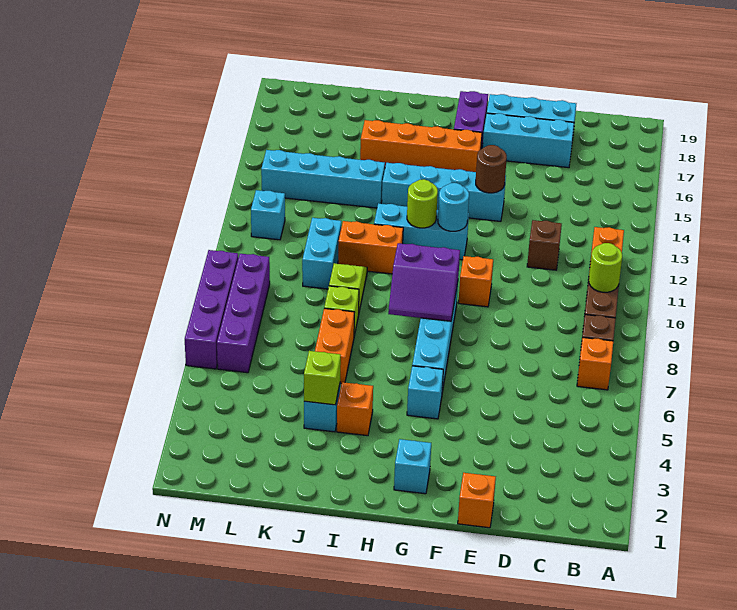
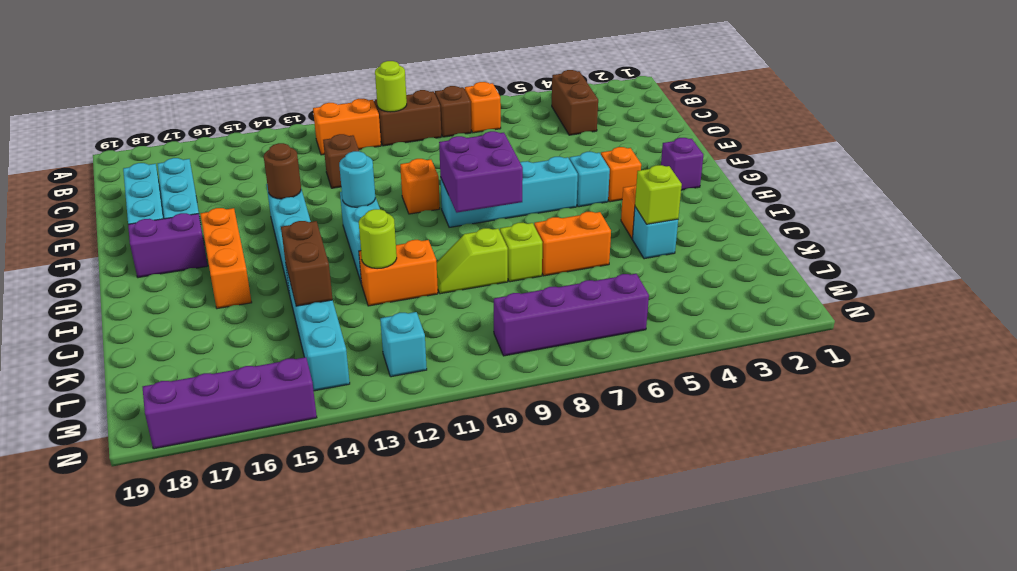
none -> brown 1x2 brick [552,70,598,135]
orange 1x1 brick [458,473,496,528] -> orange 1x1 brick moved to [601,147,641,202]
cyan 1x1 brick [394,439,431,494] -> purple 1x1 brick [661,138,704,190]
purple 2x2 slope [388,243,460,321] -> purple 2x2 brick [439,131,523,213]
orange 1x4 brick [360,120,482,172] -> orange 1x3 brick [200,208,252,309]
lime 1x1 round brick [407,179,438,228] -> lime 1x1 round brick moved to [359,209,397,269]
orange 1x2 brick [338,221,403,274] -> orange 1x2 brick turned to [359,240,438,306]
none -> brown 1x2 brick [281,221,333,306]
cyan 1x2 brick [302,218,341,289] -> none
purple 1x4 brick [185,250,238,369] -> purple 1x4 brick moved to [143,357,317,449]

